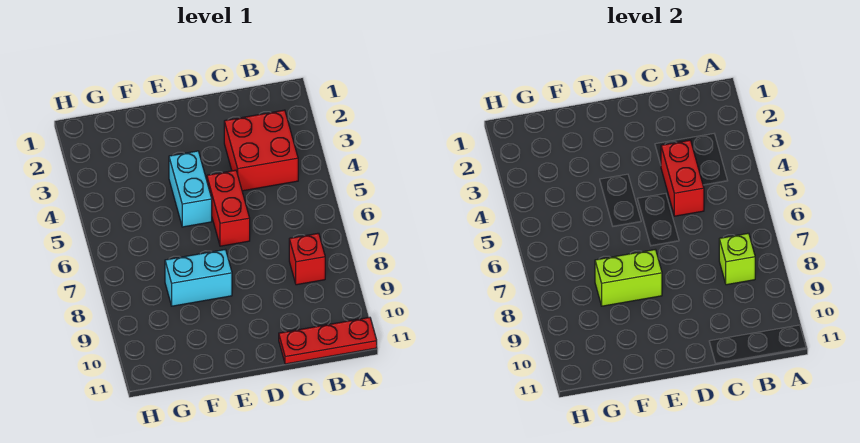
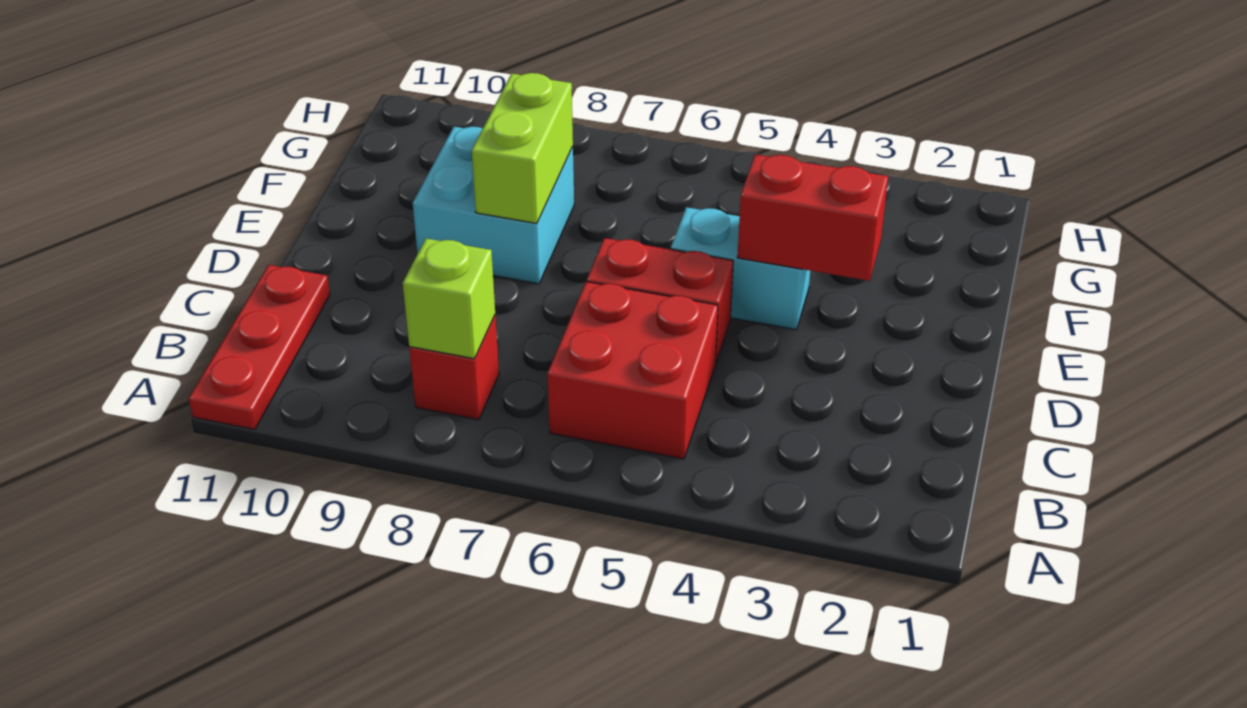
red 2x2 brick [224,110,298,191] -> red 2x2 brick moved to [547,282,718,459]
red 1x2 brick [661,140,704,216] -> red 1x2 brick moved to [737,155,888,281]
cyan 1x2 brick [165,250,232,306] -> cyan 2x2 brick [413,127,574,284]

